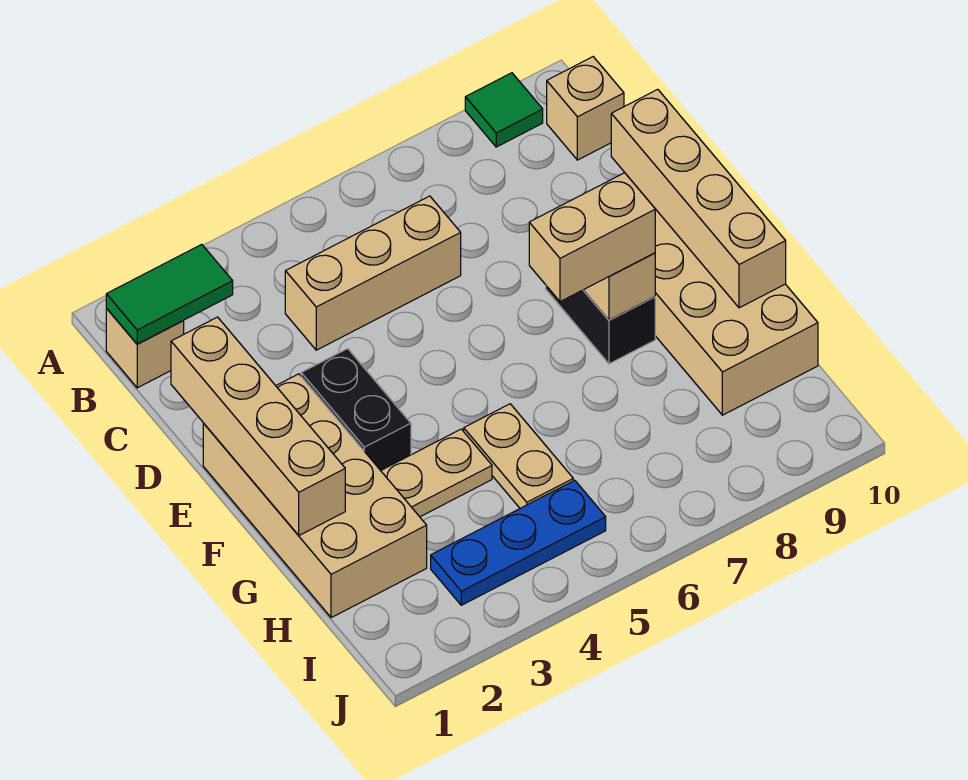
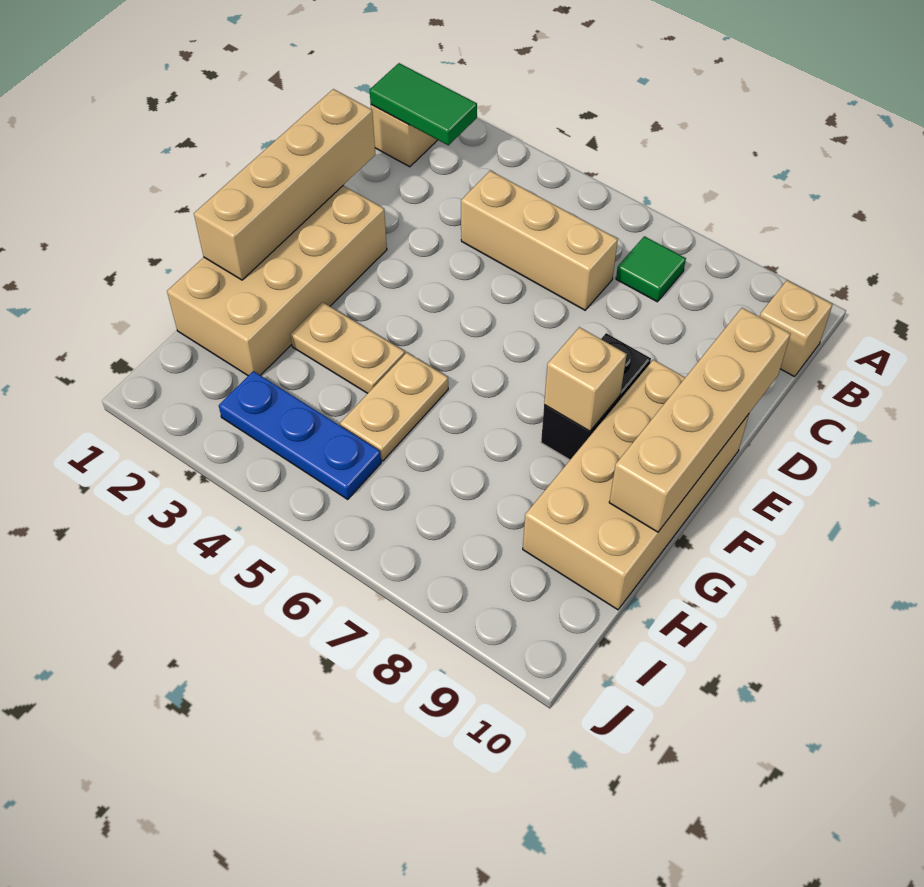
green 1x1 tile [465,73,543,147] -> green 1x1 tile moved to [616,236,686,302]
black 1x2 brick [301,349,411,470] -> none
tan 1x2 brick [529,173,655,302] -> none

